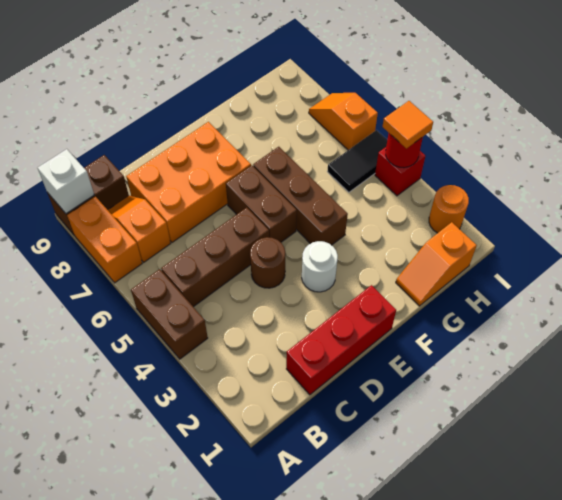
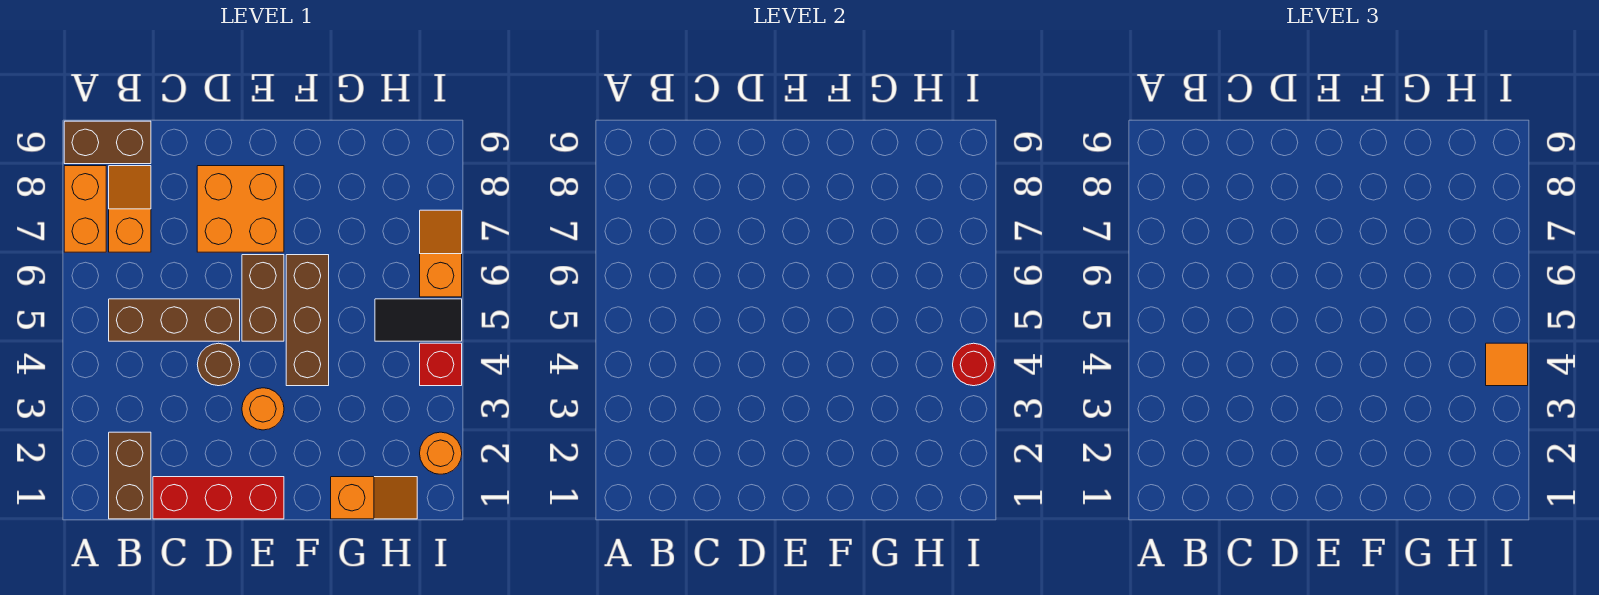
brown 1x2 brick [131,269,208,359] -> brown 1x2 brick moved to [109,432,151,519]
white 1x1 brick [38,149,94,214] -> none
orange 2x3 brick [126,122,251,242] -> orange 2x2 brick [197,166,284,252]
white 1x1 round brick [302,241,338,292] -> orange 1x1 round brick [242,388,284,430]
orange 1x2 slope [396,222,477,306] -> orange 1x2 slope turned to [331,477,417,519]

